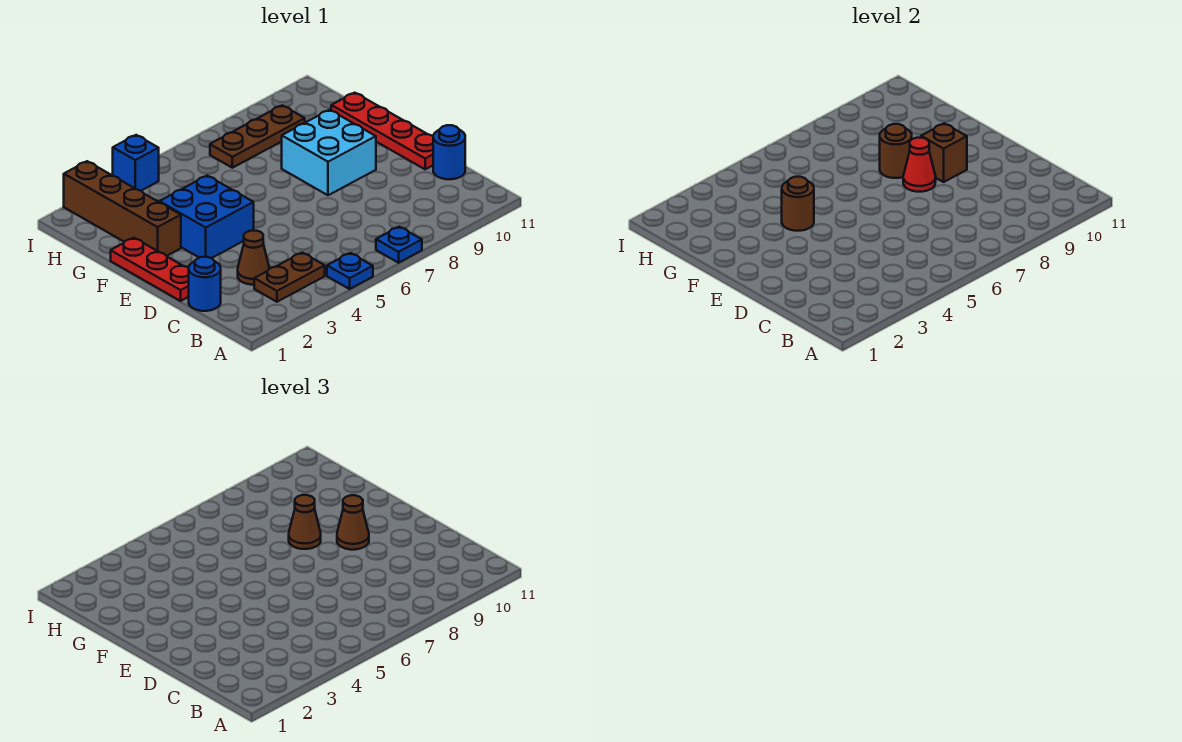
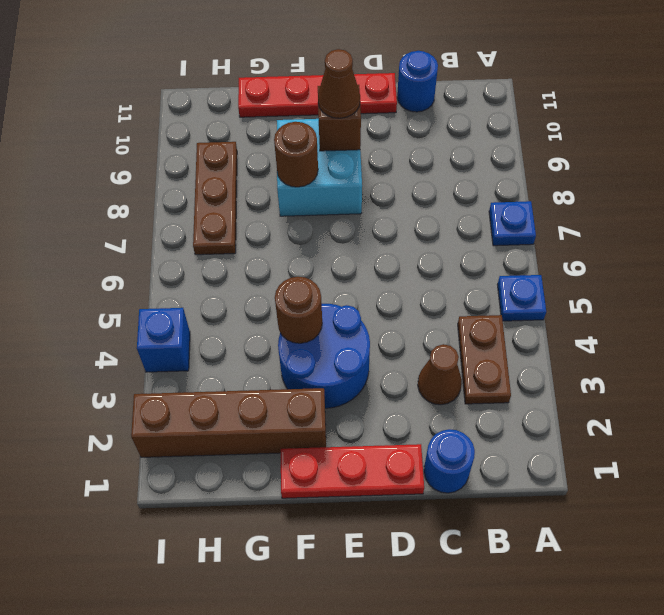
blue 2x2 brick [159,176,254,258] -> blue 2x2 round brick [278,304,370,408]
red 1x1 cone [903,138,936,192] -> none
brown 1x1 cone [289,495,321,549] -> none

